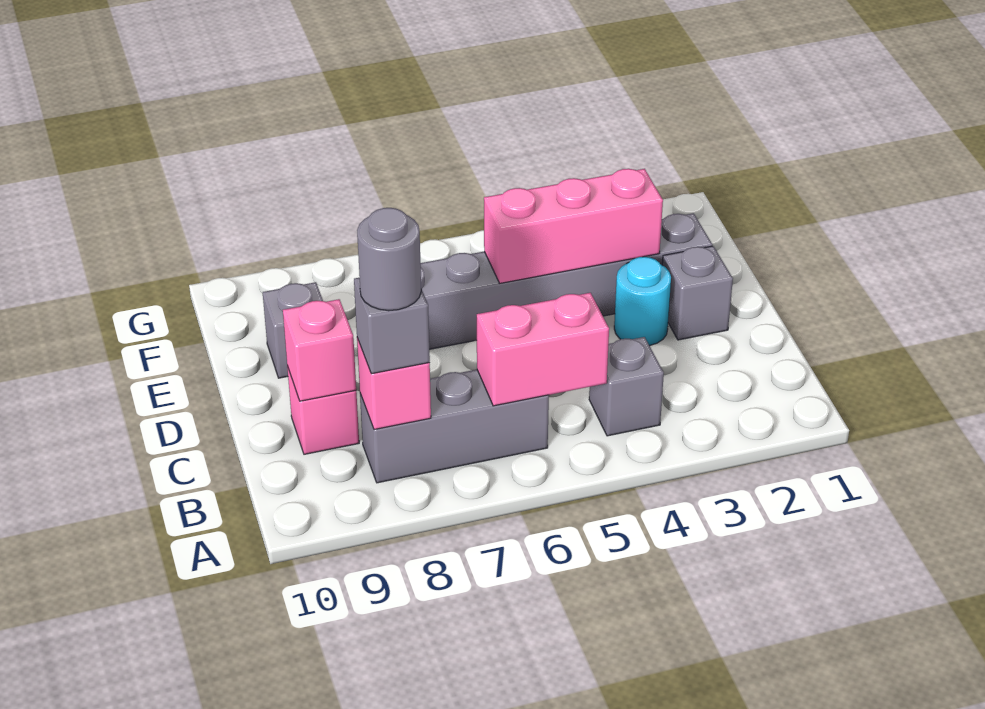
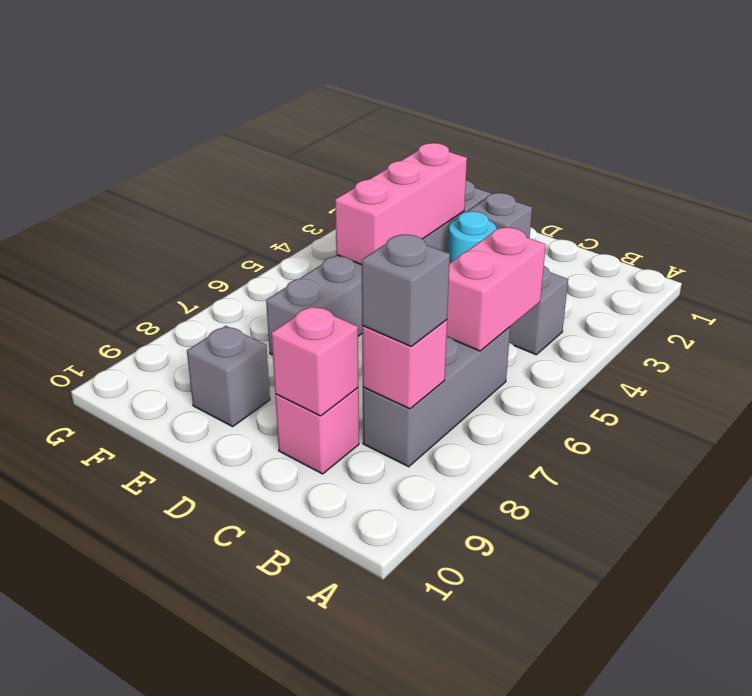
grey 1x1 round brick [357,208,421,311] -> none

